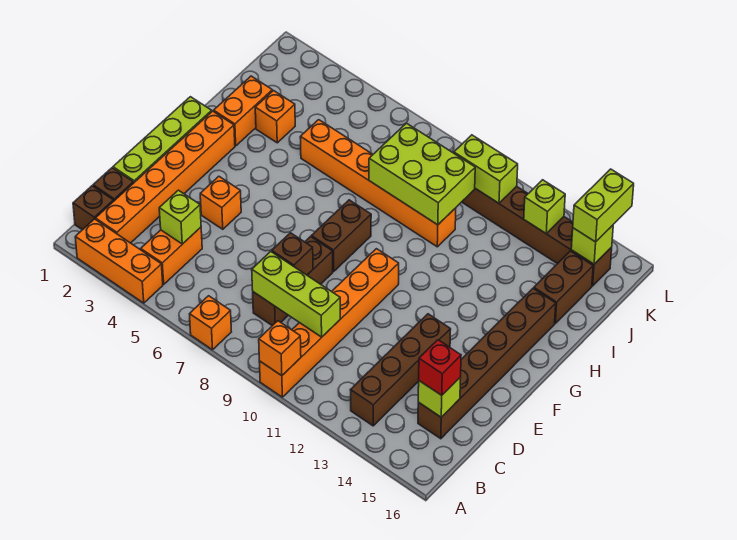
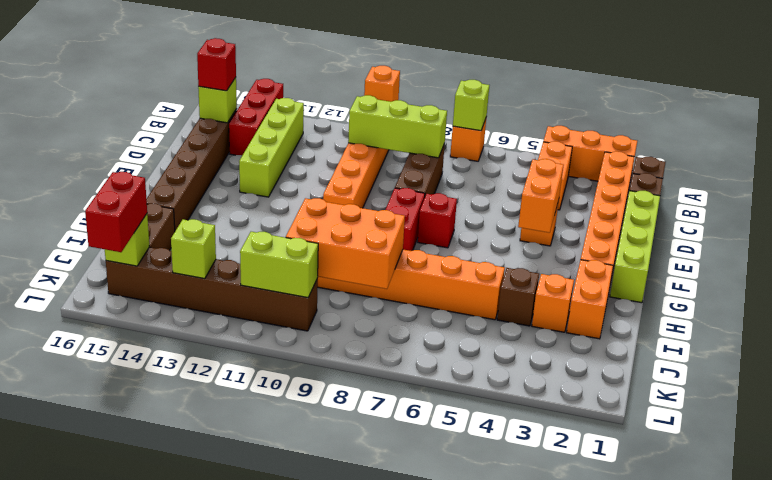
none -> red 1x3 brick [229,79,283,155]
brown 1x4 brick [351,314,451,426] -> lime 1x4 brick [239,98,304,197]
lime 1x1 brick [159,190,201,244] -> lime 1x1 brick moved to [453,80,489,131]
brown 1x1 brick [272,233,313,275] -> brown 1x1 brick moved to [497,268,539,326]
none -> orange 1x2 brick [518,159,563,233]
none -> red 1x1 brick [418,193,457,248]
brown 1x2 brick [311,200,371,271] -> red 1x2 brick [386,188,425,251]
lime 2x3 brick [369,123,475,225] -> orange 2x3 brick [286,198,405,289]
lime 1x2 brick [573,169,634,242] -> red 1x2 brick [85,172,147,252]

